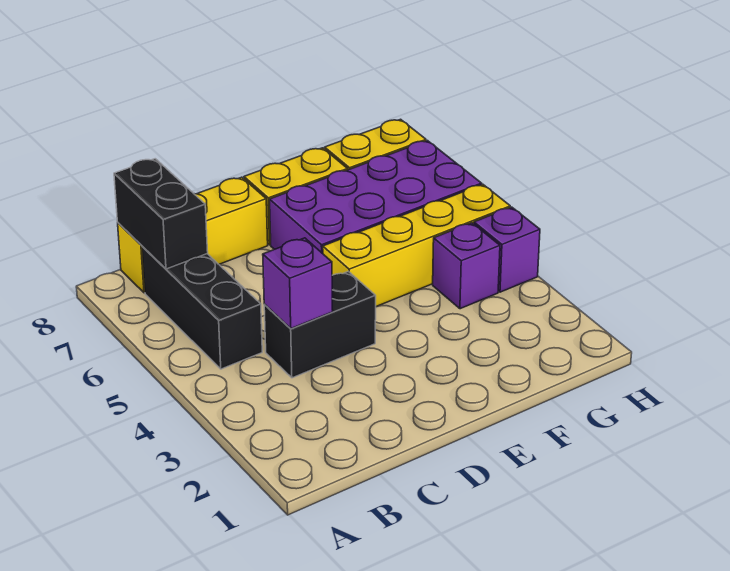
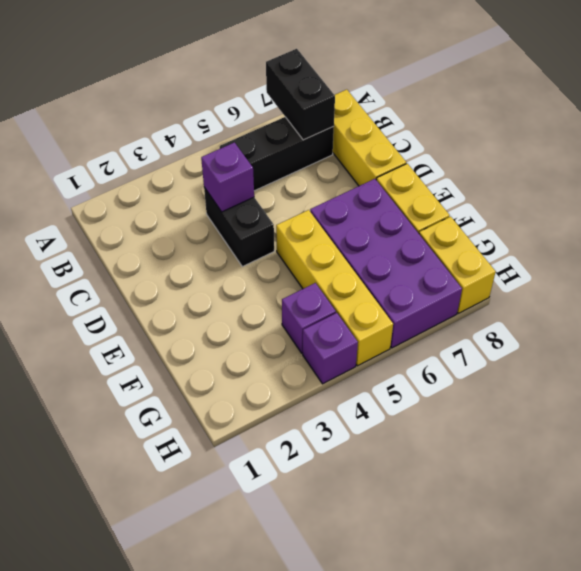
black 1x2 brick [114,159,208,269] -> black 1x2 brick turned to [266,49,335,140]

